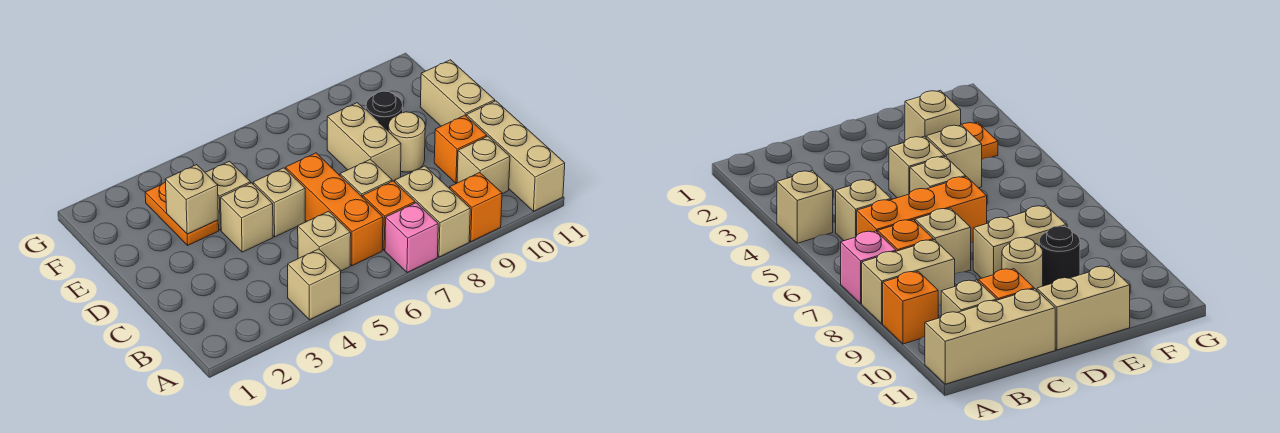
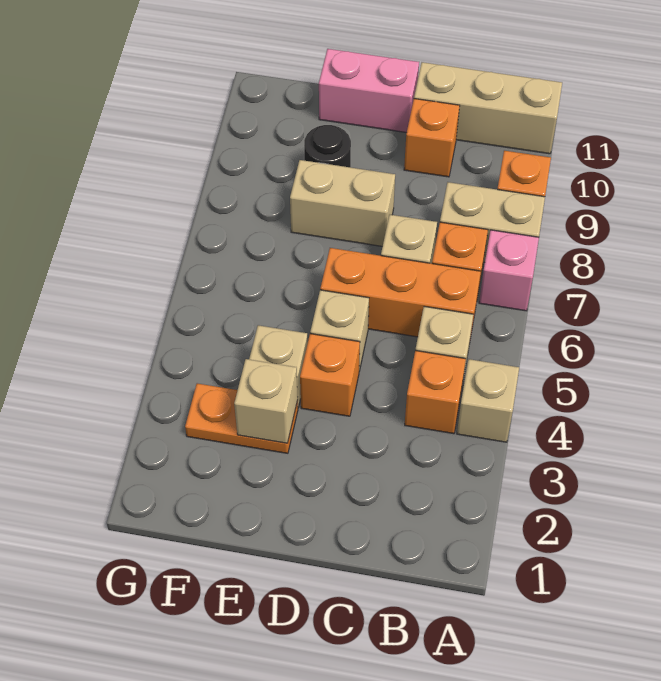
none -> orange 1x1 brick [405,351,466,434]
tan 1x1 brick [457,136,510,194] -> none
tan 1x1 brick [221,183,273,252] -> orange 1x1 brick [300,334,360,416]
tan 1x1 round brick [388,112,425,172] -> none
tan 1x2 brick [420,60,495,126] -> pink 1x2 brick [319,49,419,133]

